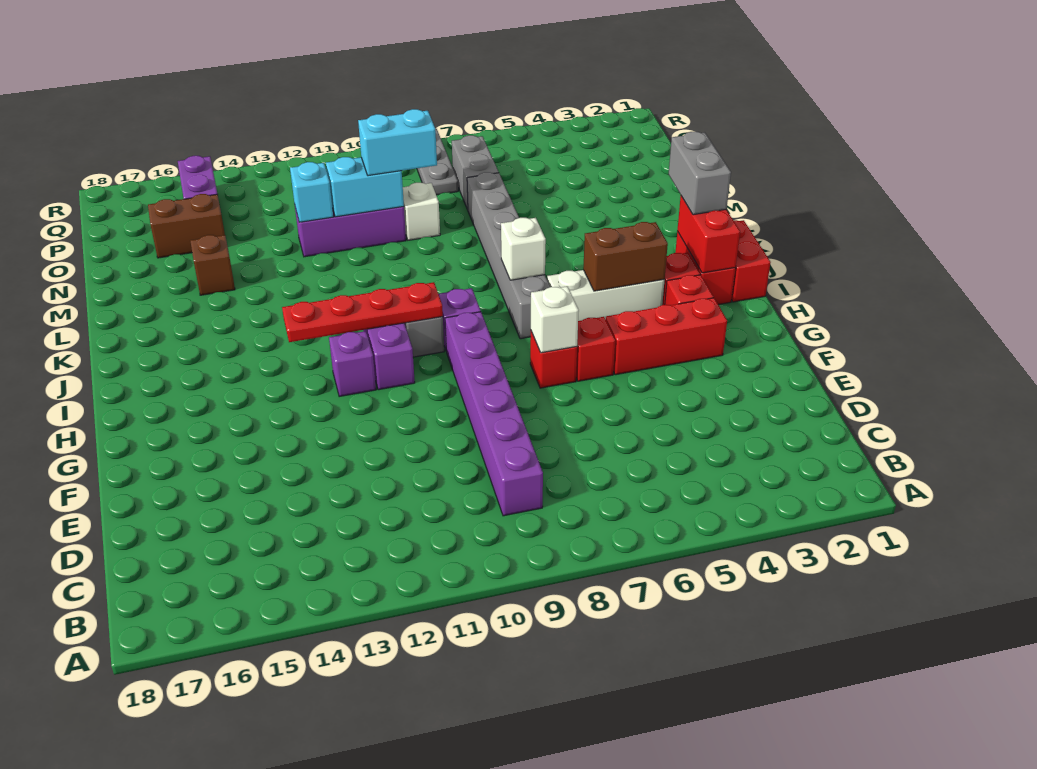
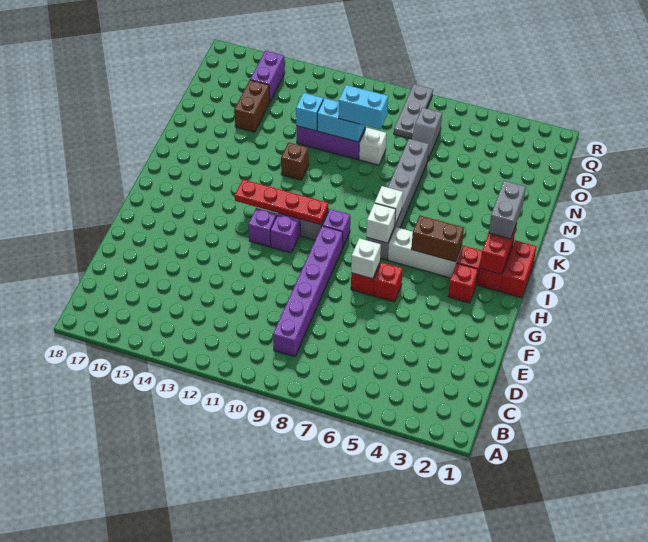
red 1x3 brick [606,298,727,375] -> none
none -> white 1x1 brick [367,203,396,243]
brown 1x1 brick [190,235,235,295] -> brown 1x1 brick moved to [281,142,309,180]
grey 1x2 brick [452,135,499,210] -> grey 1x2 slope [412,108,442,160]
brown 1x2 brick [148,194,225,258] -> brown 1x2 brick turned to [234,80,270,132]

